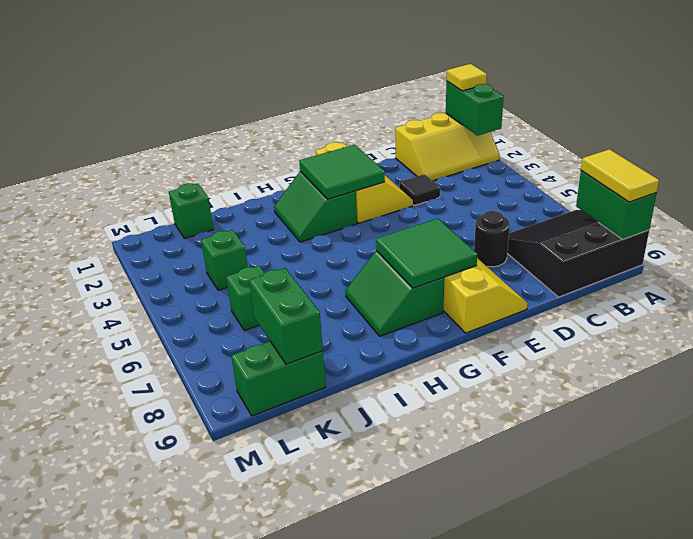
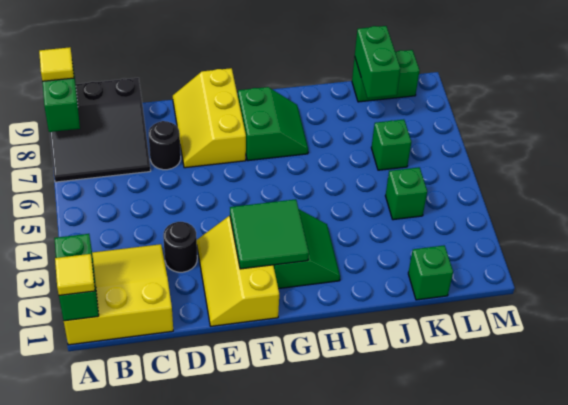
yellow 2x3 slope [395,113,499,181] -> yellow 3x3 slope [64,244,173,345]
yellow 1x2 tile [581,149,659,202] -> yellow 1x1 tile [39,47,74,81]
black 1x1 tile [399,174,440,205] -> black 1x1 round brick [163,222,197,272]
green 2x2 tile [376,218,477,288] -> none

